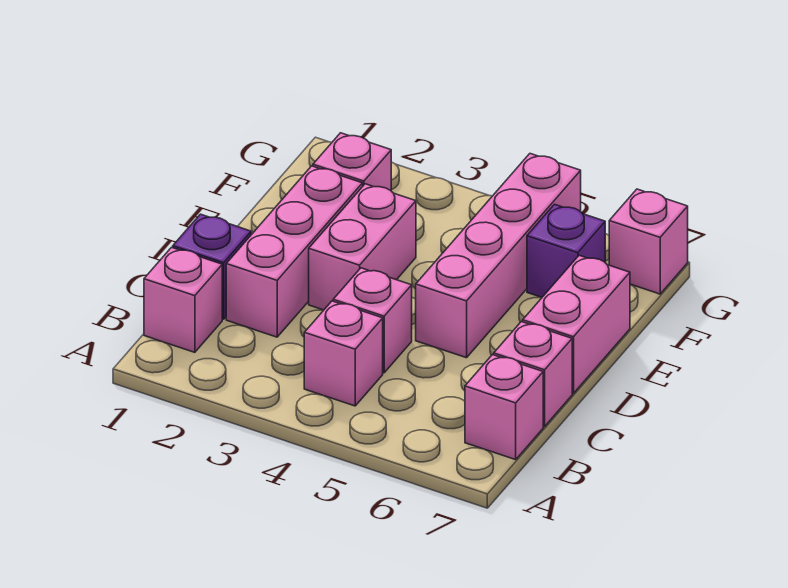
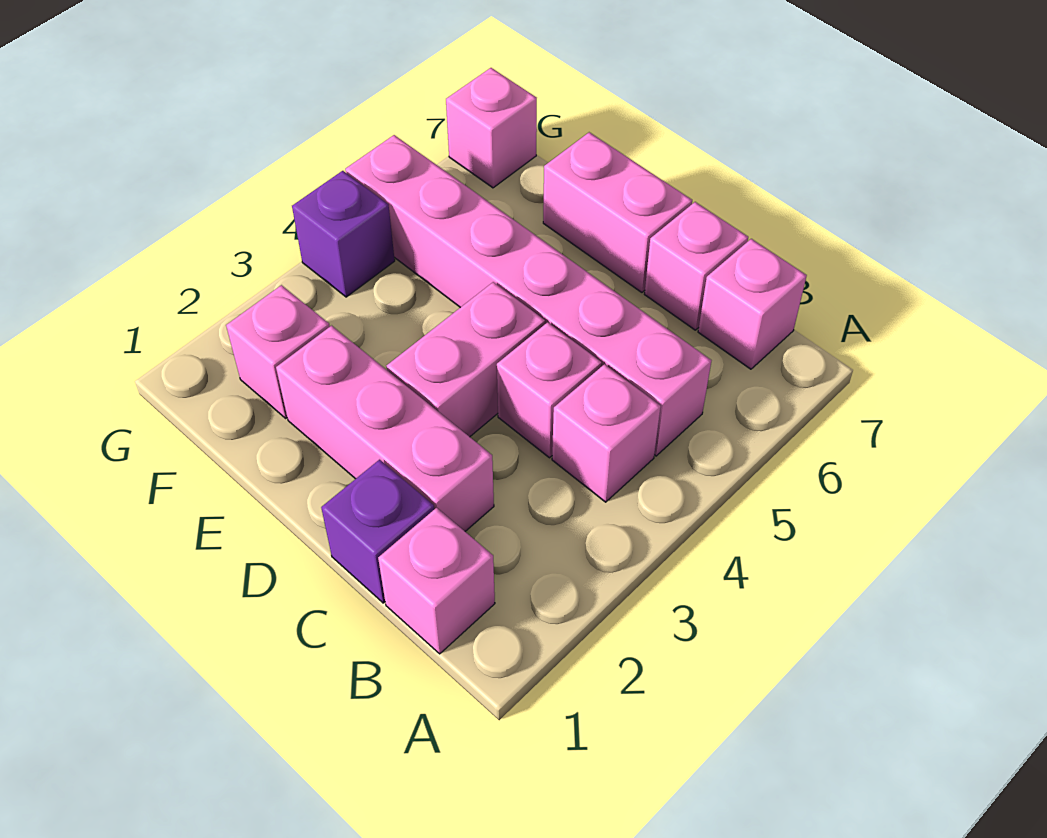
pink 1x2 brick [309,184,416,310] -> pink 1x2 brick turned to [387,282,545,437]
pink 1x4 brick [416,154,581,358] -> pink 1x6 brick [345,135,711,456]
purple 1x1 brick [527,204,605,297] -> purple 1x1 brick moved to [292,171,395,297]

